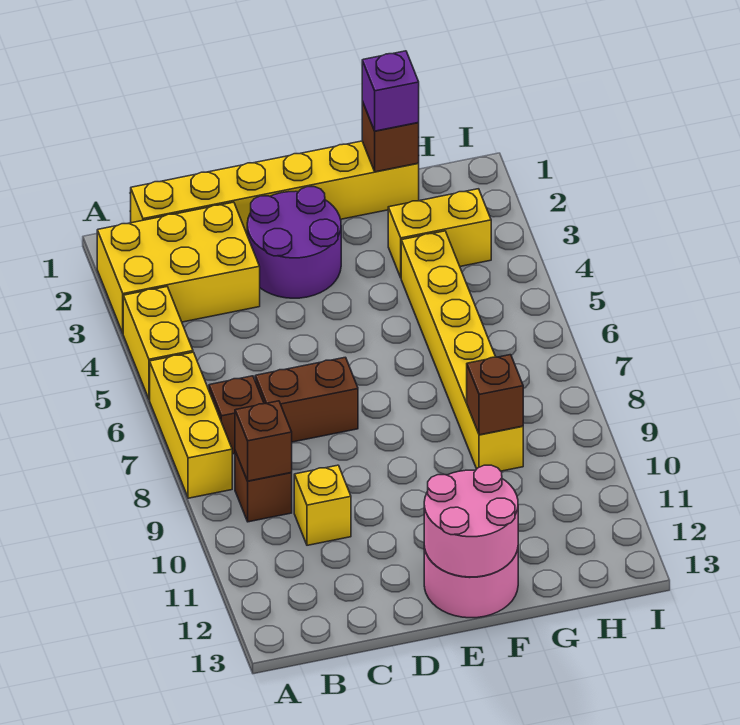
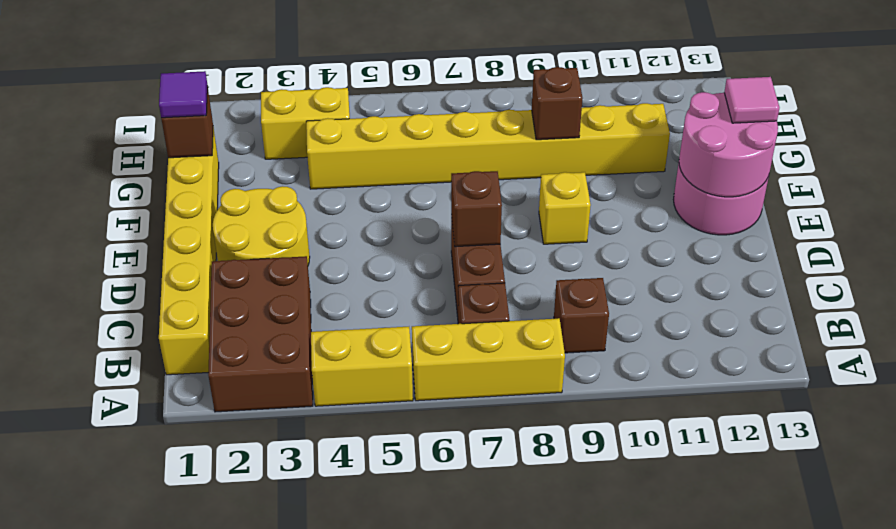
yellow 2x3 brick [97,202,260,333] -> brown 2x3 brick [208,256,313,412]
brown 1x1 brick [235,401,292,481] -> brown 1x1 brick moved to [451,171,502,247]
yellow 1x1 brick [294,465,351,545] -> yellow 1x1 brick moved to [539,172,591,244]
purple 2x2 round brick [247,187,341,298] -> yellow 2x2 round brick [213,186,310,265]
none -> pink 1x1 tile [724,77,779,123]
purple 1x1 brick [362,51,419,131] -> purple 1x1 tile [159,71,207,118]
yellow 1x2 brick [388,189,491,277] -> yellow 1x2 brick turned to [261,87,350,159]
yellow 1x6 brick [401,231,523,471] -> yellow 1x8 brick [306,103,670,189]

